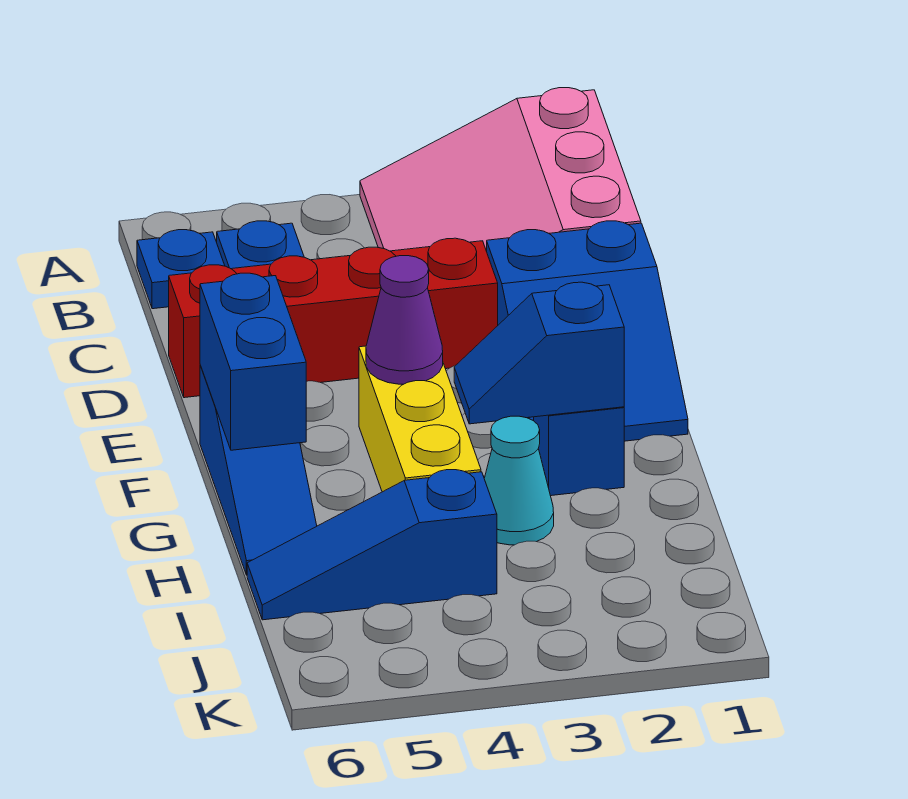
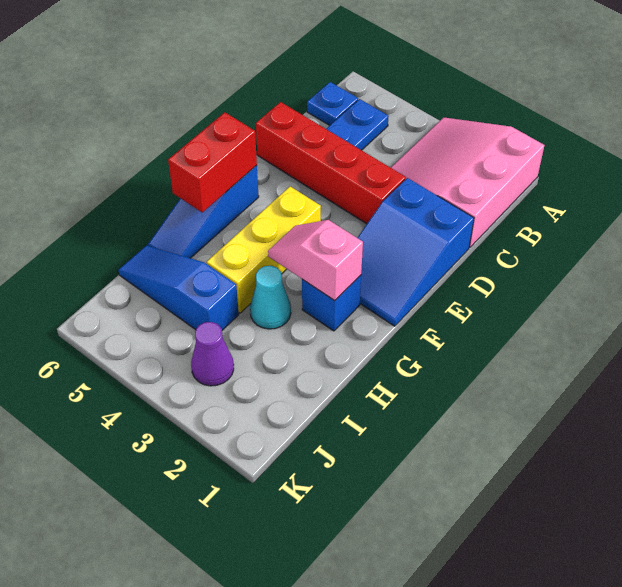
purple 1x1 cone [366,256,443,384] -> purple 1x1 cone moved to [191,322,234,386]
blue 1x2 brick [200,273,306,450] -> red 1x2 brick [168,112,257,212]
blue 1x2 slope [454,282,624,424] -> pink 1x2 slope [268,220,363,301]

